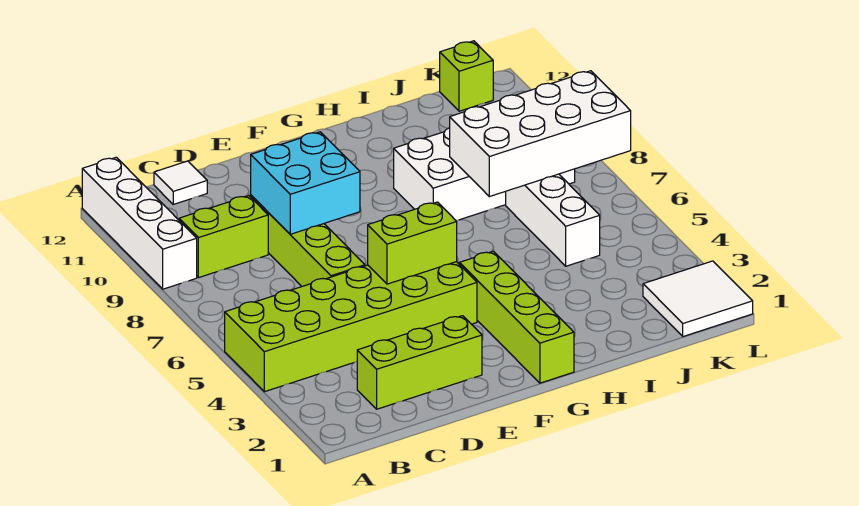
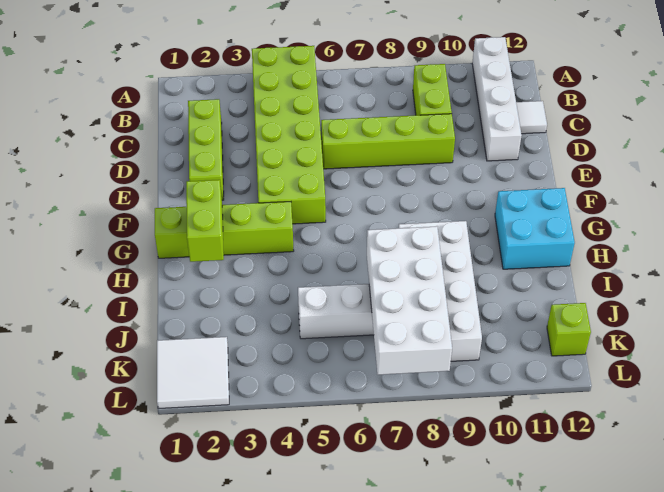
white 1x4 brick [82,157,197,289] -> white 1x4 brick turned to [472,37,522,161]
cyan 2x2 brick [251,132,360,234] -> cyan 2x2 brick moved to [495,188,575,269]
lime 1x2 brick [368,202,457,284] -> lime 1x2 brick moved to [186,180,224,262]

